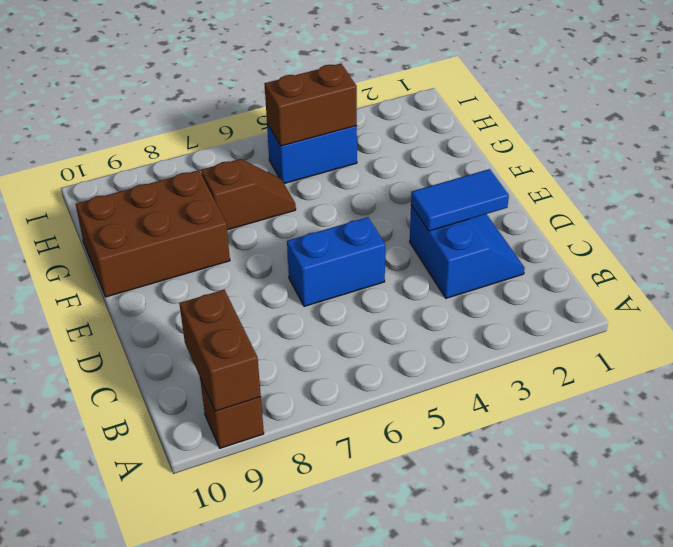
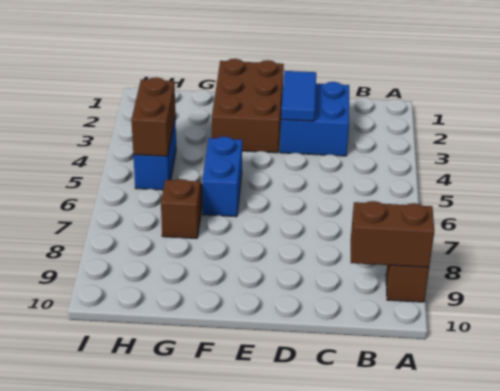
blue 2x2 slope [410,205,524,298] -> blue 2x2 brick [280,82,349,156]
blue 1x2 brick [287,217,385,306] -> blue 1x2 brick moved to [202,137,242,217]
brown 2x3 brick [76,170,230,297] -> brown 2x3 brick moved to [212,59,284,153]

